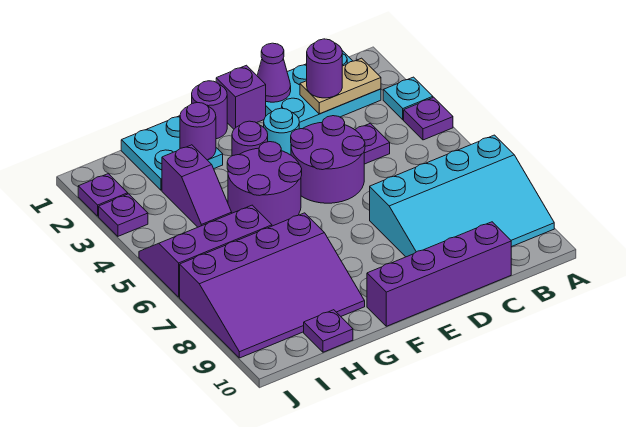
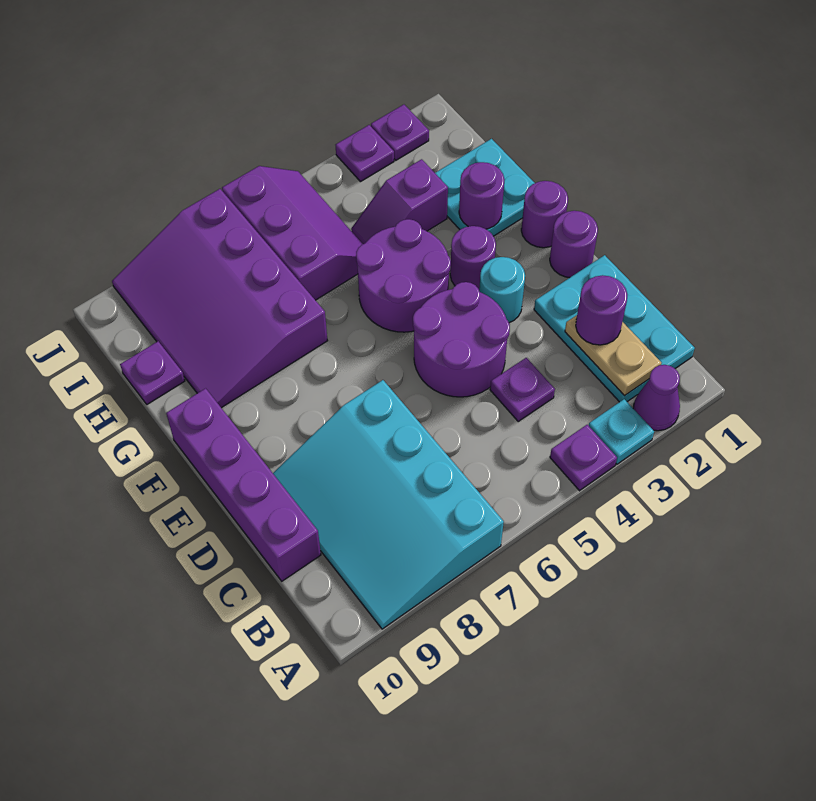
purple 1x1 cone [257,43,291,102] -> purple 1x1 cone moved to [633,365,680,431]
purple 1x1 brick [216,65,266,129] -> purple 1x1 round brick [550,211,598,278]

